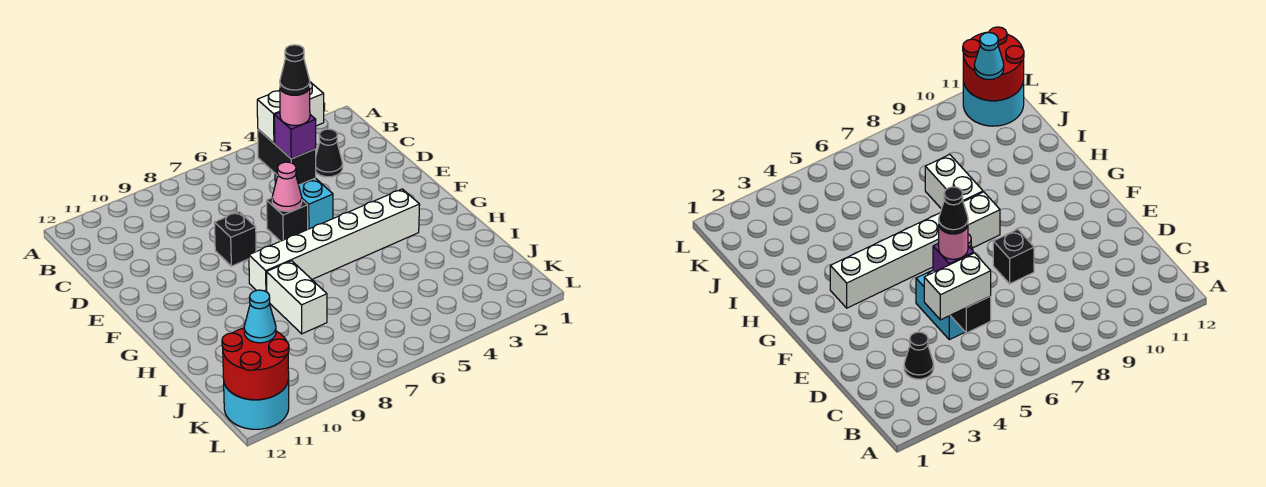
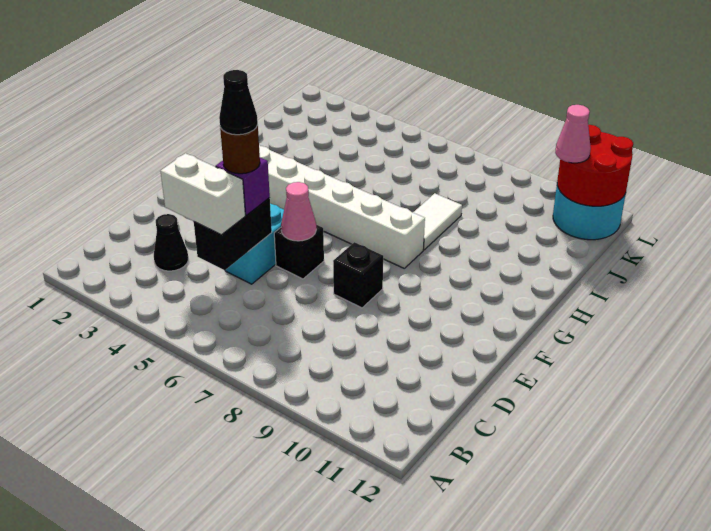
pink 1x1 round brick [280,88,310,125] -> brown 1x1 round brick [220,125,260,174]
white 1x2 brick [266,261,327,334] -> white 1x2 tile [413,193,462,250]
cyan 1x1 cone [244,290,276,343] -> pink 1x1 cone [555,105,591,163]

